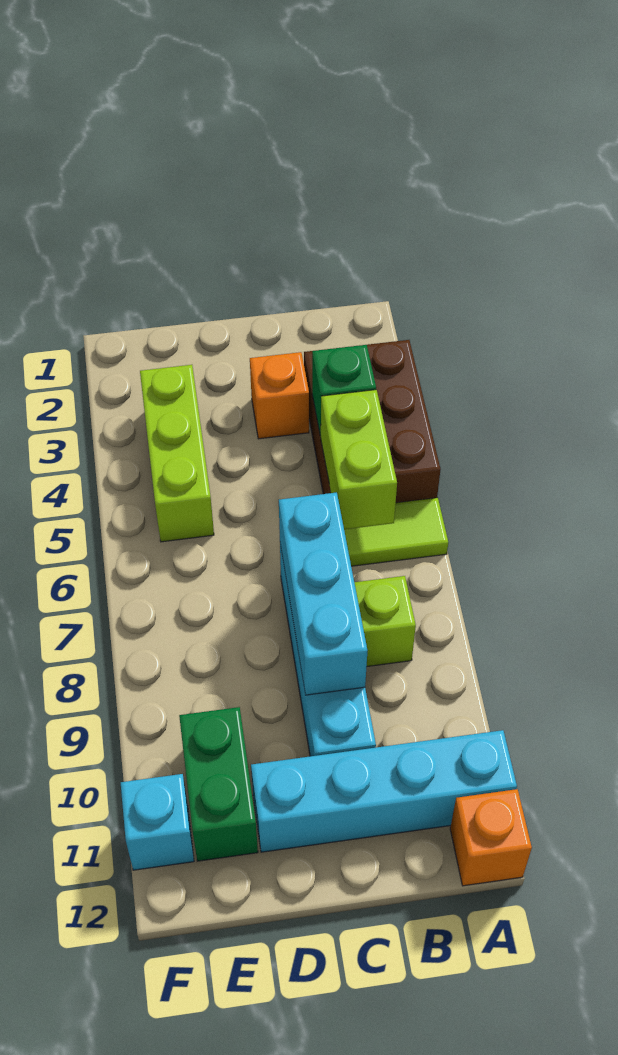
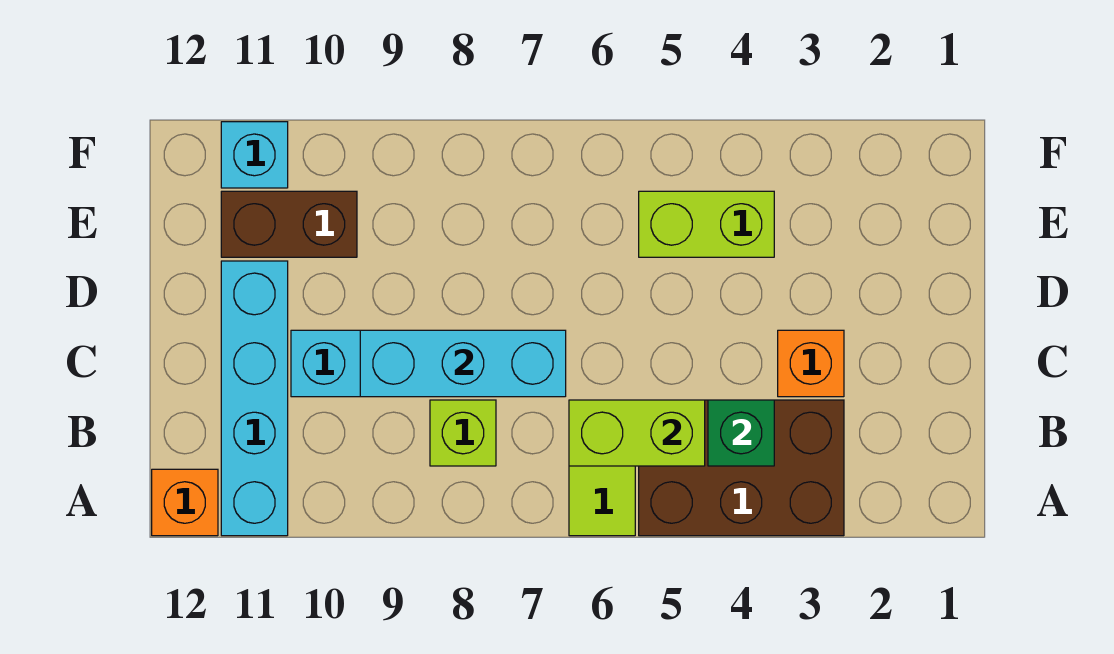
lime 1x3 brick [140,365,214,542] -> lime 1x2 brick [639,191,774,257]
green 1x2 brick [179,707,258,861] -> brown 1x2 brick [221,191,357,257]

